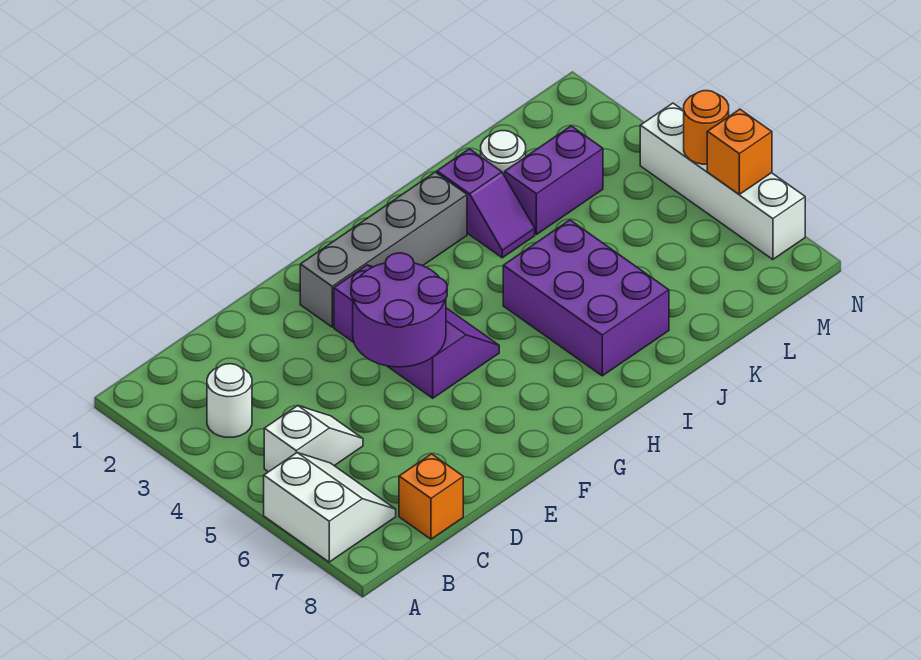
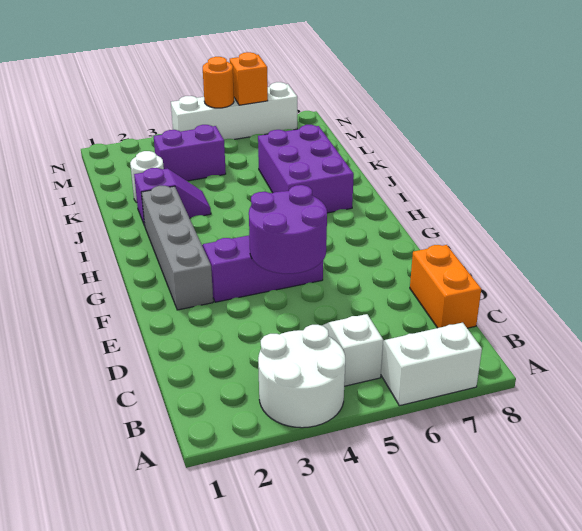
white 1x1 round brick [207,364,252,437] -> white 2x2 round brick [258,325,345,428]
orange 1x1 brick [399,454,463,539] -> orange 1x2 brick [410,245,481,328]
purple 2x3 brick [503,220,669,376] -> purple 2x3 brick turned to [258,125,354,213]
purple 1x2 brick [505,126,603,234] -> purple 1x2 brick turned to [154,125,226,181]

